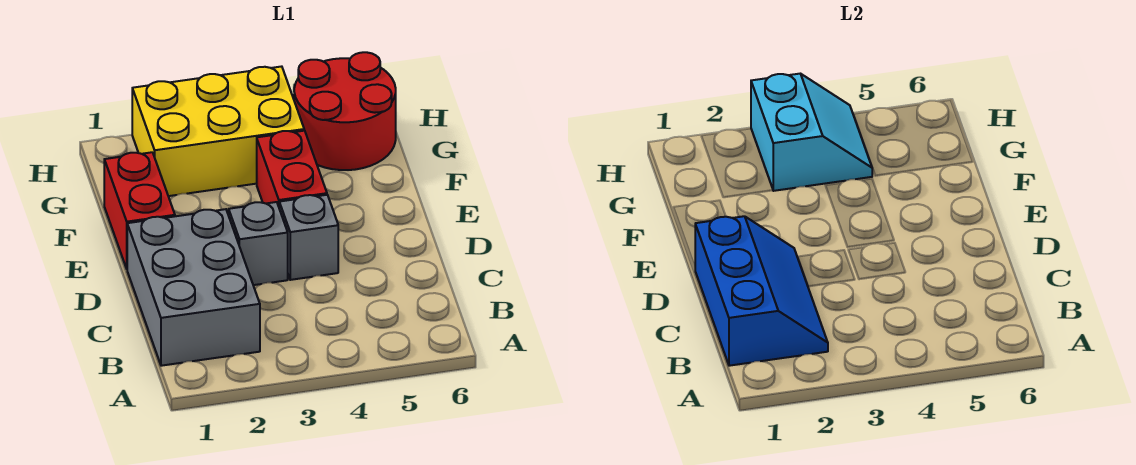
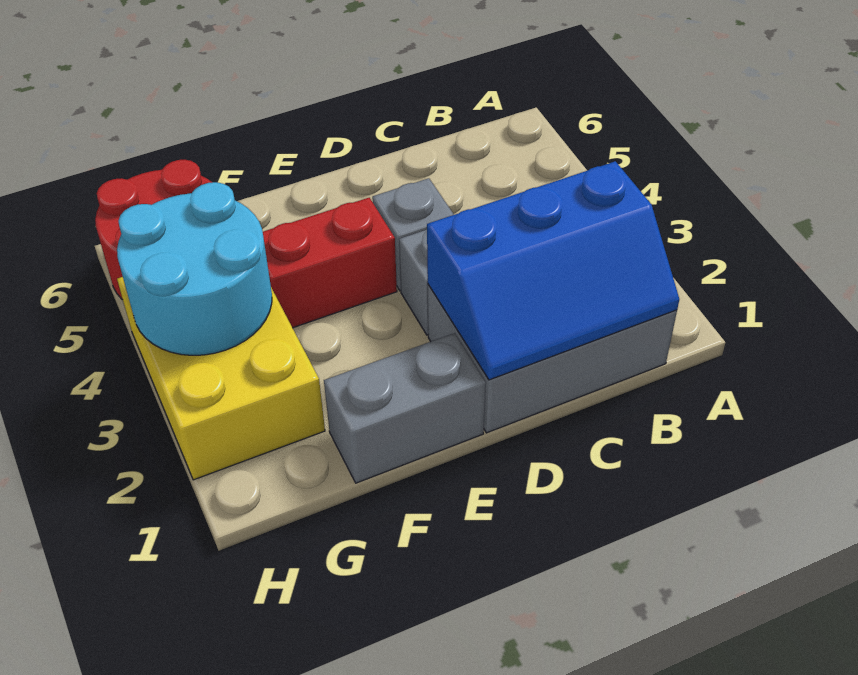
blue 2x3 slope [695,216,828,366] -> blue 2x3 slope turned to [427,161,679,380]
red 1x2 brick [104,152,175,269] -> grey 1x2 brick [324,333,486,483]
cyan 2x2 slope [751,74,872,191] -> cyan 2x2 round brick [117,182,272,355]

